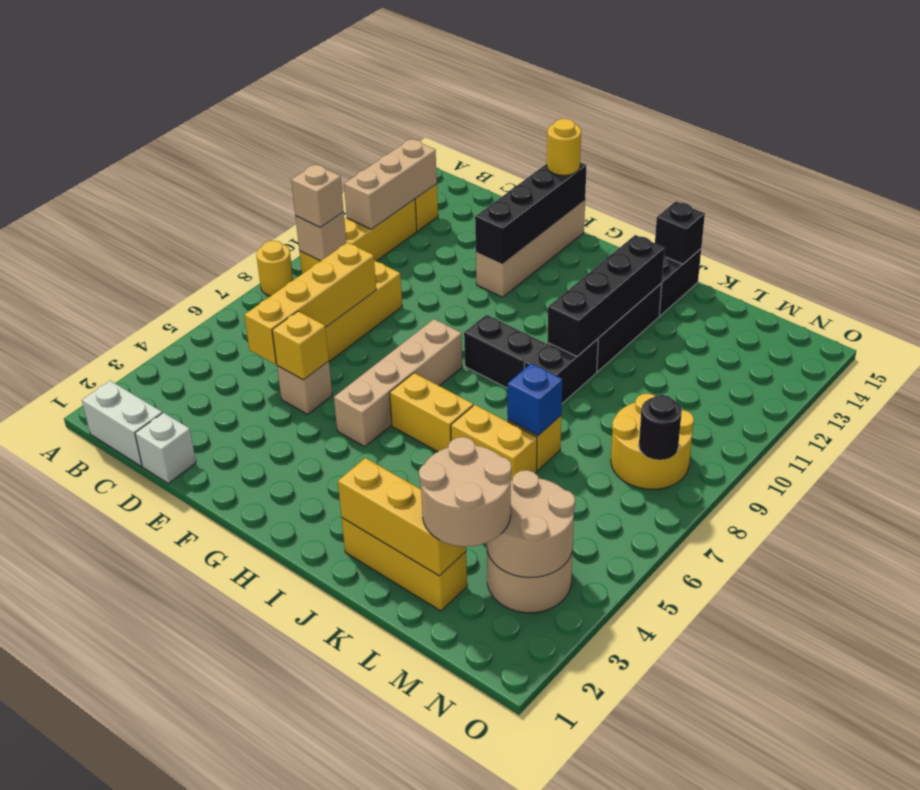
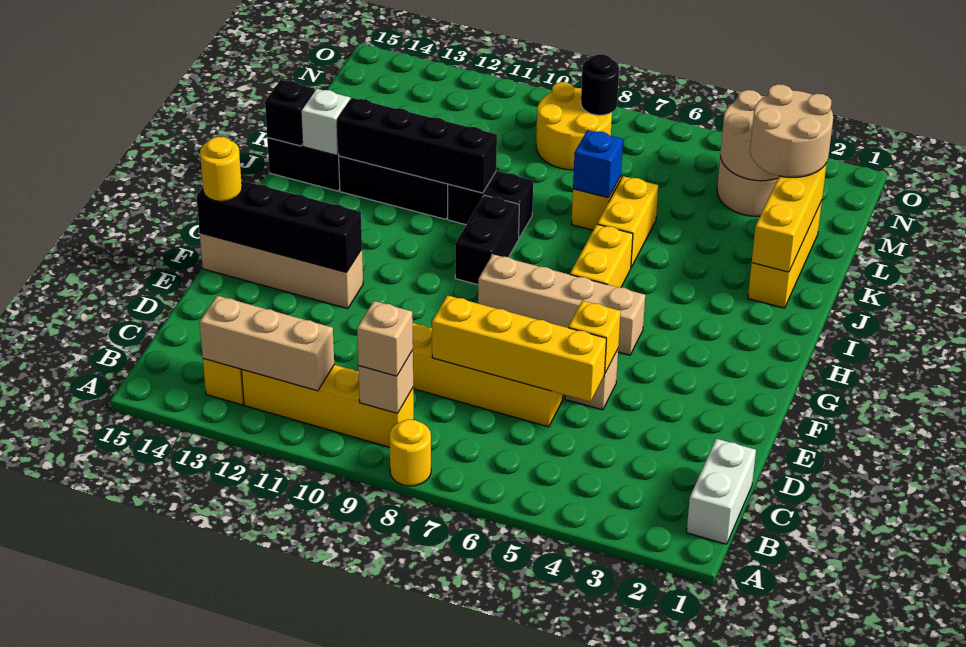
white 1x1 brick [135,413,196,483] -> white 1x1 brick moved to [301,89,350,155]

